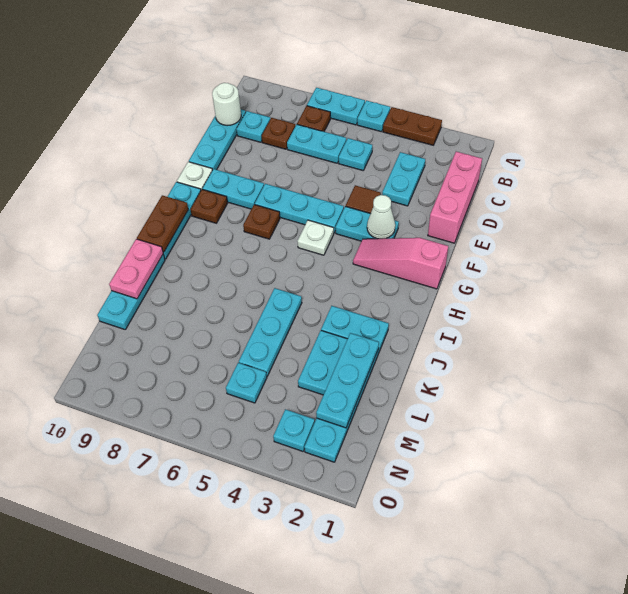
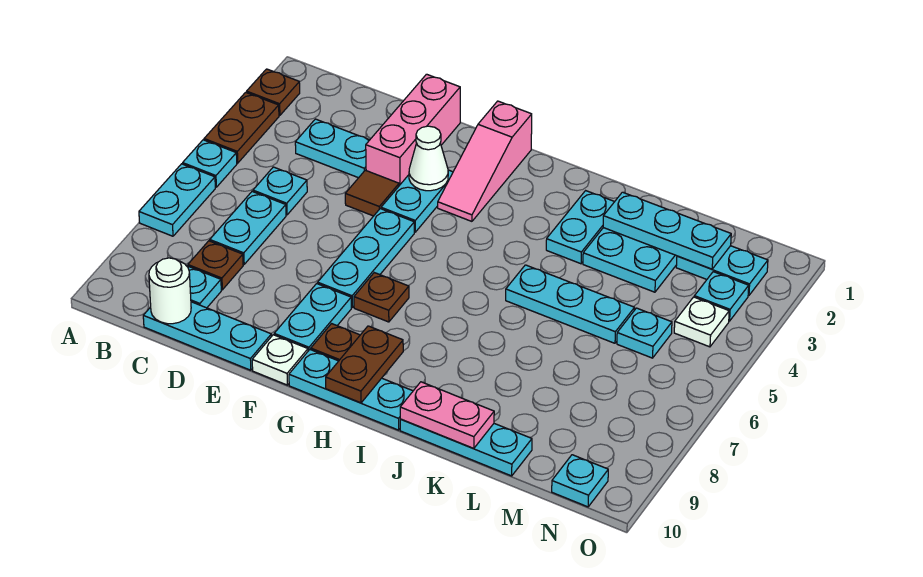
brown 1x1 plate [297,106,331,132] -> brown 1x1 plate moved to [247,69,300,115]
pink 1x3 brick [428,152,482,243] -> pink 1x3 brick turned to [366,74,460,186]
white 1x1 plate [297,220,334,255] -> white 1x1 plate moved to [674,297,729,347]
brown 1x2 plate [137,195,188,252] -> brown 1x2 plate turned to [326,326,403,403]
none -> cyan 1x1 plate [552,455,608,507]

